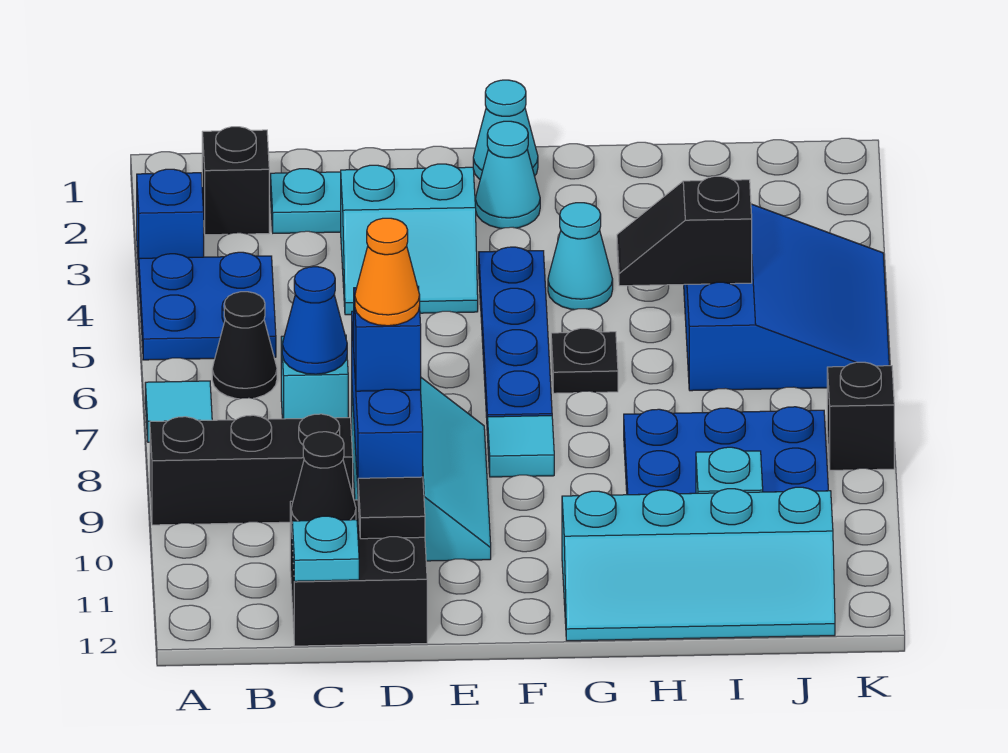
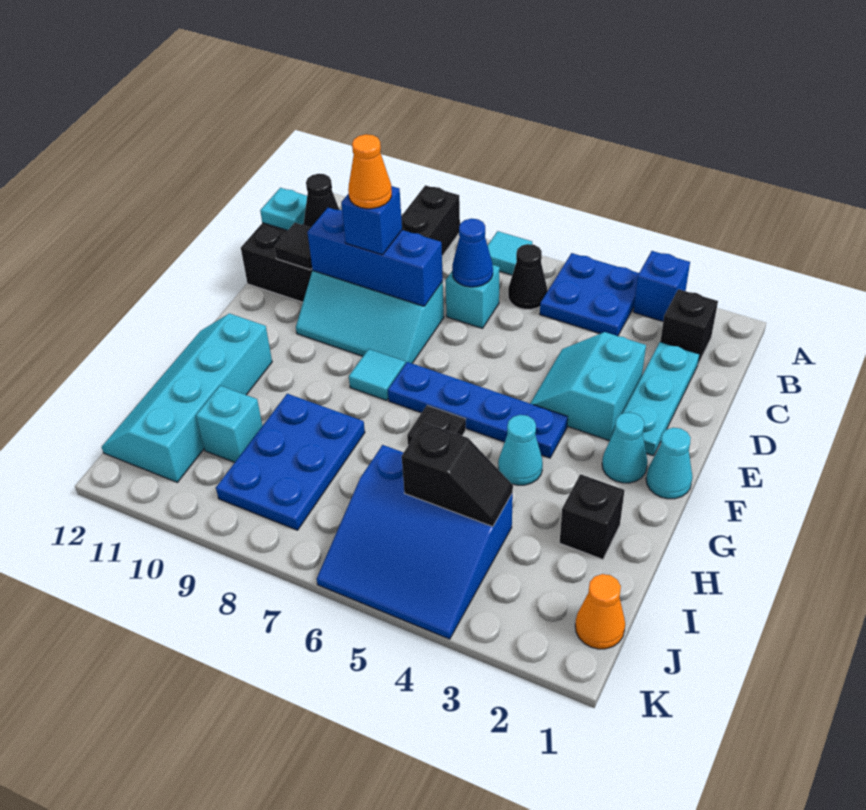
black 1x2 slope [617,176,752,286] -> black 1x2 slope turned to [402,422,513,527]
none -> orange 1x1 cone [575,574,625,649]
black 1x1 brick [827,362,894,470] -> black 1x1 brick moved to [560,474,624,559]

